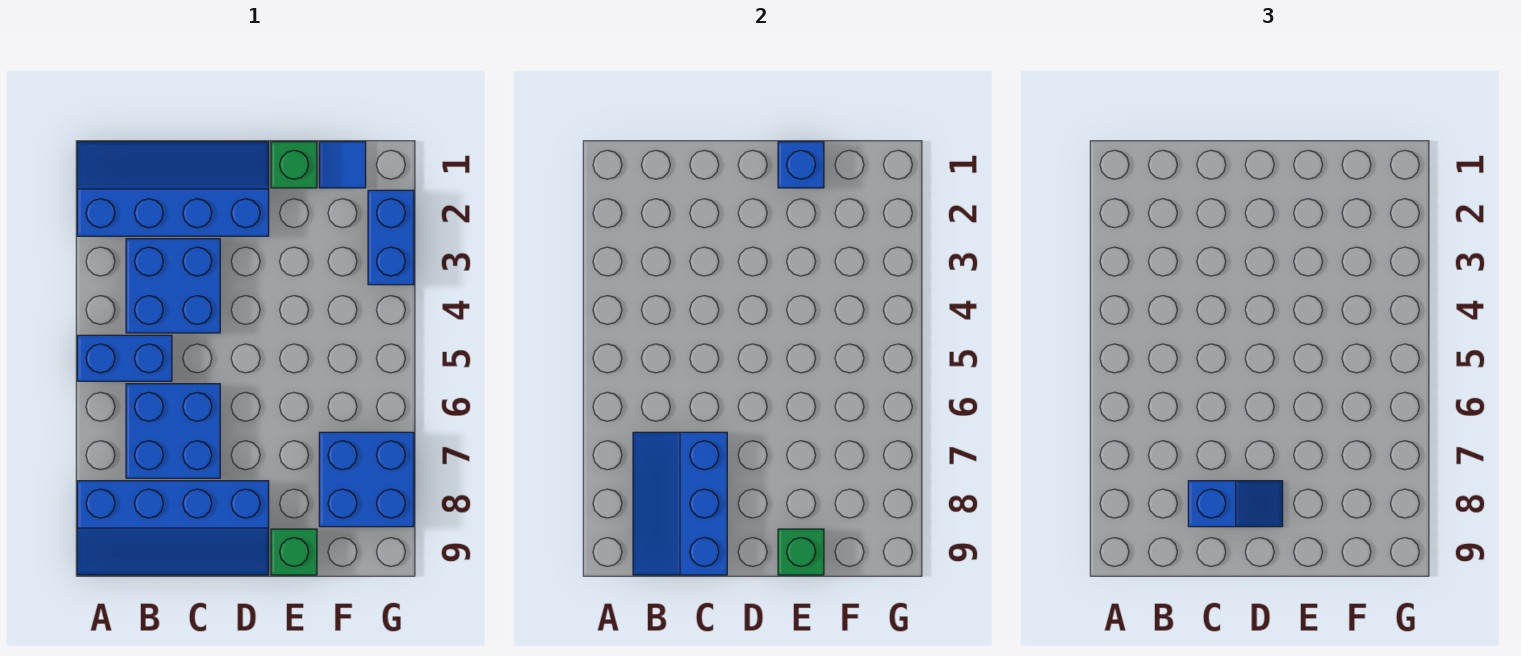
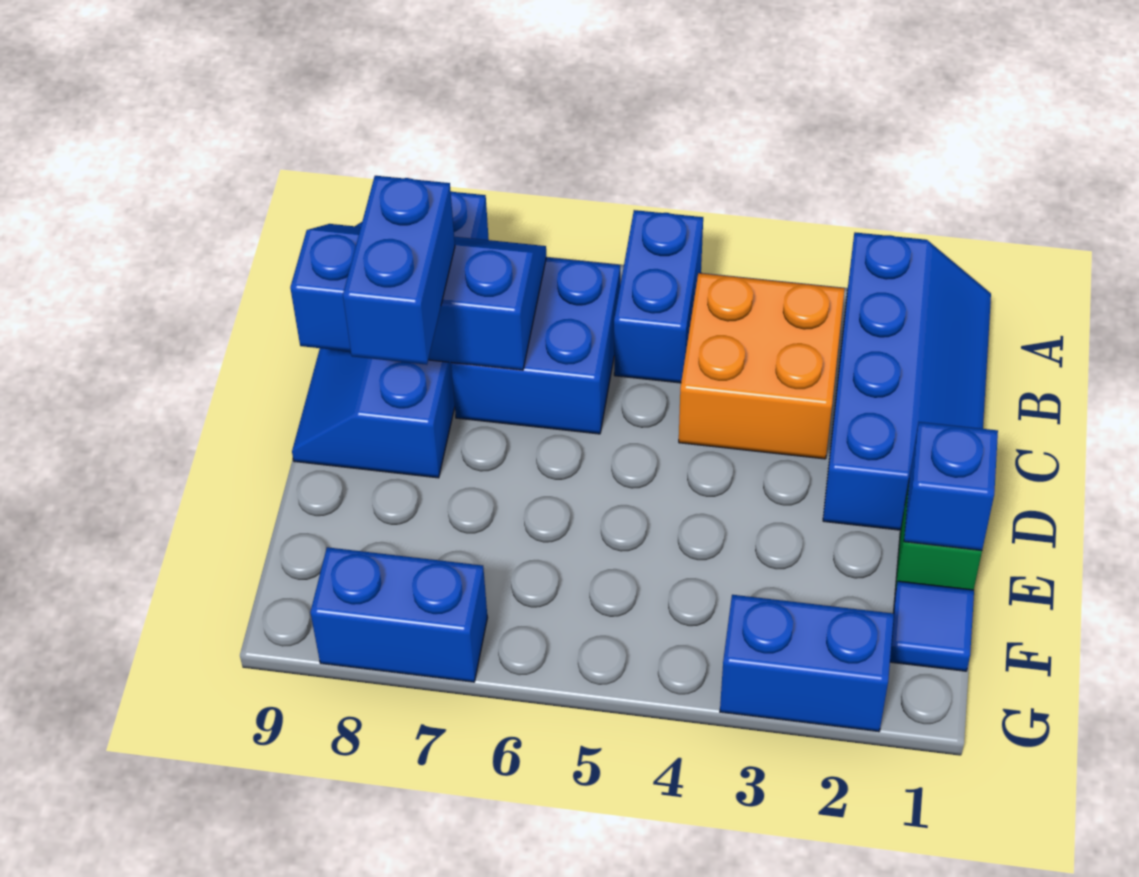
blue 2x2 brick [126,239,220,333] -> orange 2x2 brick [679,273,845,459]
blue 1x2 slope [1188,481,1283,527] -> blue 1x2 brick [343,176,455,365]
green 1x1 brick [271,529,317,575] -> none
green 1x1 brick [778,529,824,575] -> none
blue 2x2 brick [319,432,414,527] -> blue 1x2 brick [310,547,488,682]

